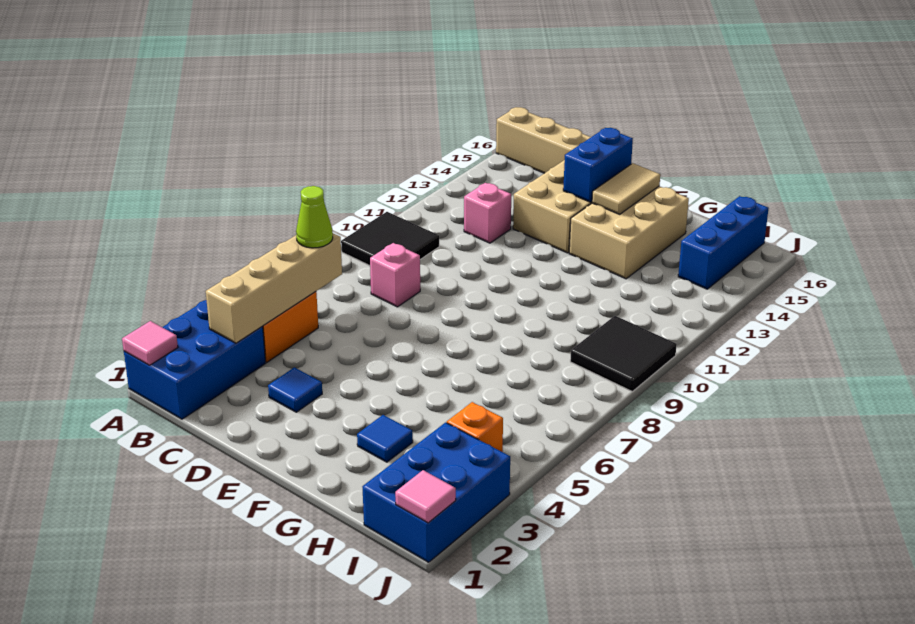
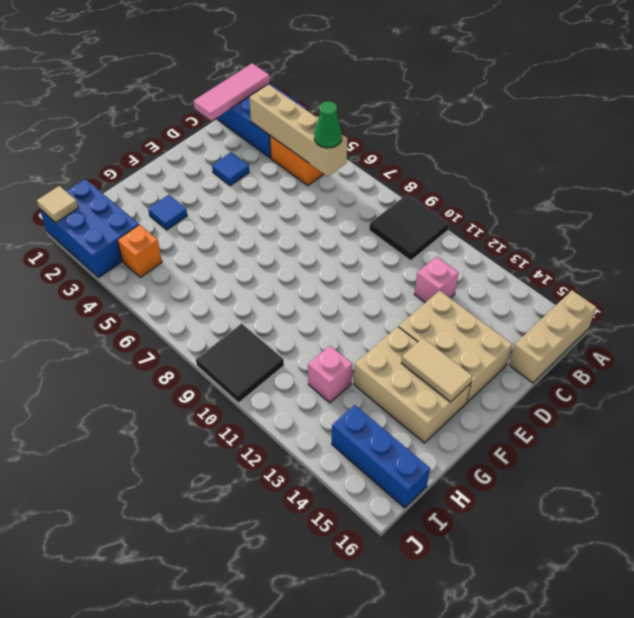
pink 1x1 tile [122,321,178,365] -> pink 1x3 tile [194,63,270,121]
lime 1x1 cone [296,186,333,248] -> green 1x1 cone [314,101,342,148]
pink 1x1 brick [370,243,420,307] -> pink 1x1 brick moved to [308,346,352,403]
blue 1x2 brick [563,128,633,202] -> none
pink 1x1 tile [395,470,456,523] -> tan 1x1 tile [37,186,78,223]

